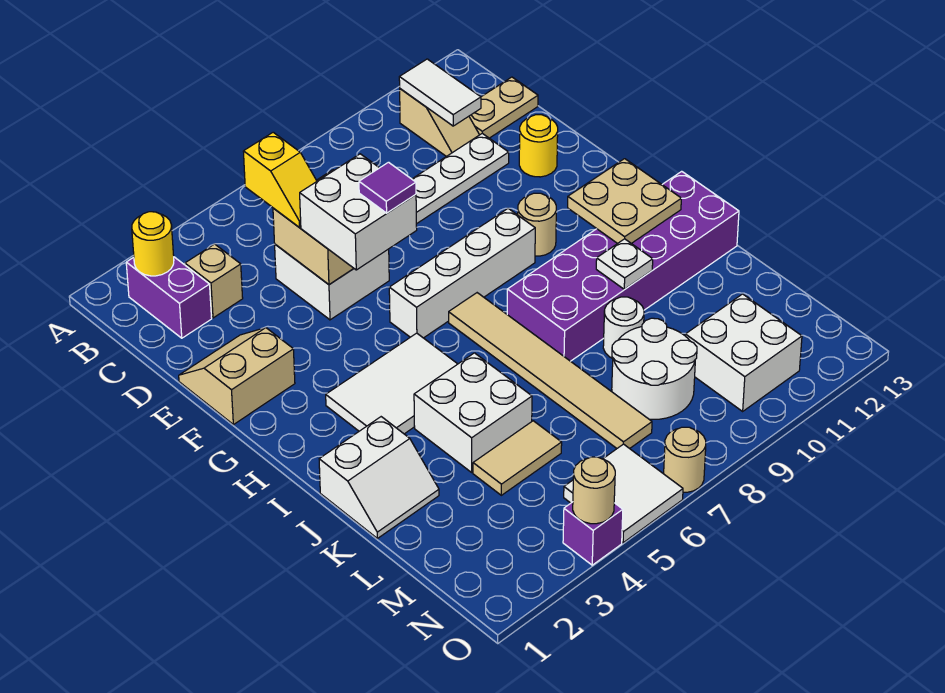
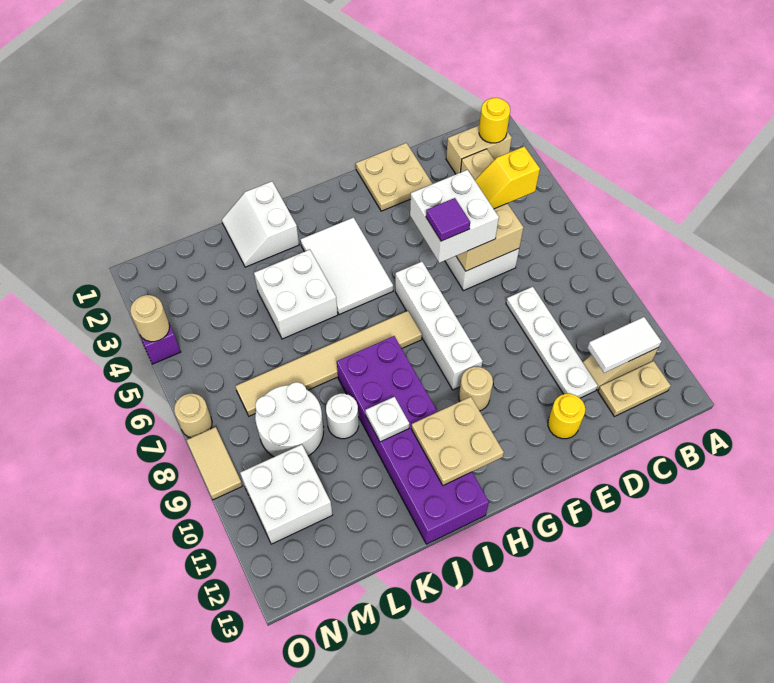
purple 1x2 brick [126,257,212,338] -> tan 1x2 brick [446,125,512,174]
tan 1x2 plate [469,77,538,138] -> tan 1x2 plate turned to [598,361,671,416]
tan 2x2 slope [179,328,295,425] -> tan 2x2 plate [356,143,432,211]
tan 1x2 tile [473,421,562,495] -> tan 1x2 tile moved to [186,427,242,500]
white 2x2 tile [564,444,683,543] -> none

